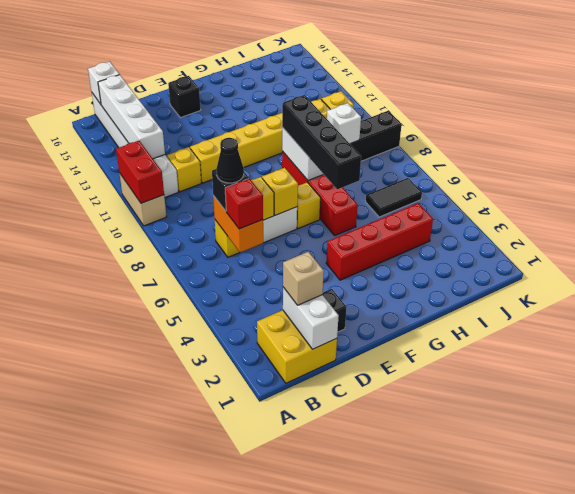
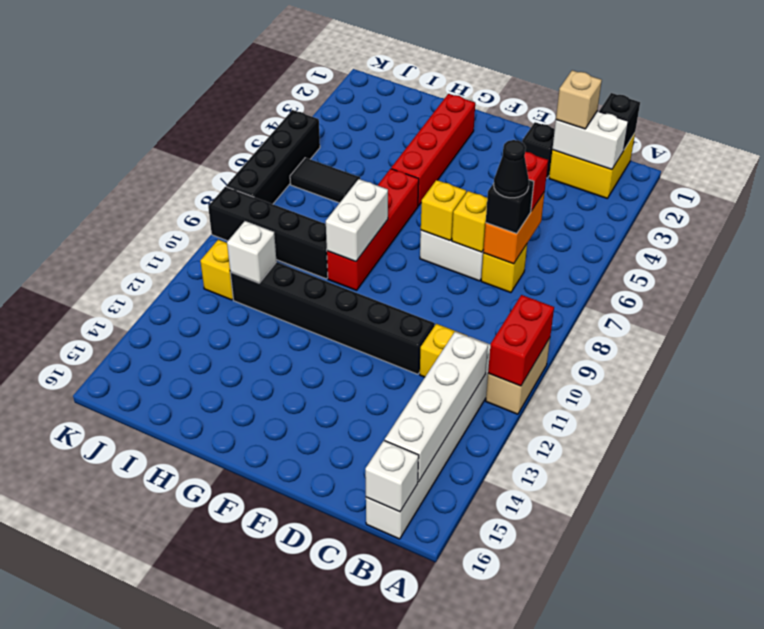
white 1x2 brick [283,287,339,349] -> white 1x2 brick turned to [552,111,628,170]
yellow 1x6 brick [190,99,330,183] -> black 1x6 brick [230,262,435,374]
black 1x1 brick [168,76,201,118] -> black 1x1 brick moved to [599,93,640,149]
red 1x4 brick [326,203,433,280] -> red 1x4 brick turned to [391,94,475,206]
yellow 1x1 brick [297,182,321,229] -> none
black 1x4 brick [282,95,361,189] -> black 1x4 brick moved to [226,110,320,204]
white 1x1 brick [327,103,361,144] -> white 1x1 brick moved to [227,221,277,283]

